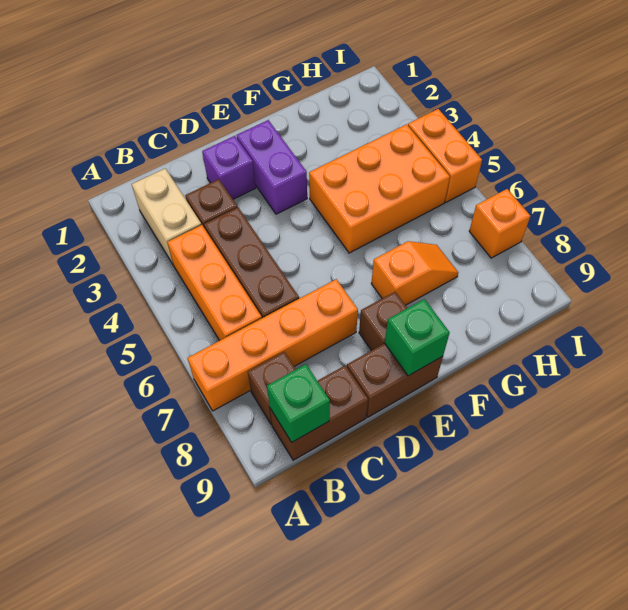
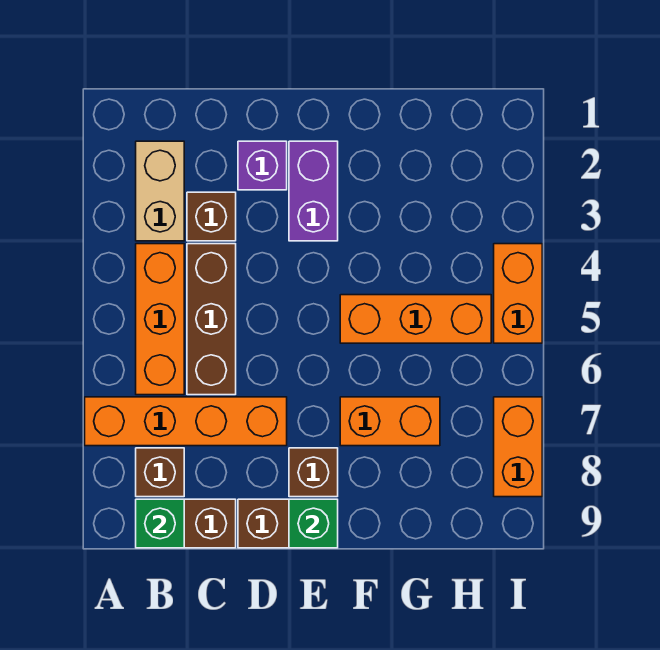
orange 2x3 brick [309,124,450,253] -> orange 1x3 brick [340,295,491,343]
orange 1x2 slope [371,241,458,305] -> orange 1x2 brick [340,397,440,446]
orange 1x1 brick [469,189,530,258] -> orange 1x2 brick [494,397,542,497]

